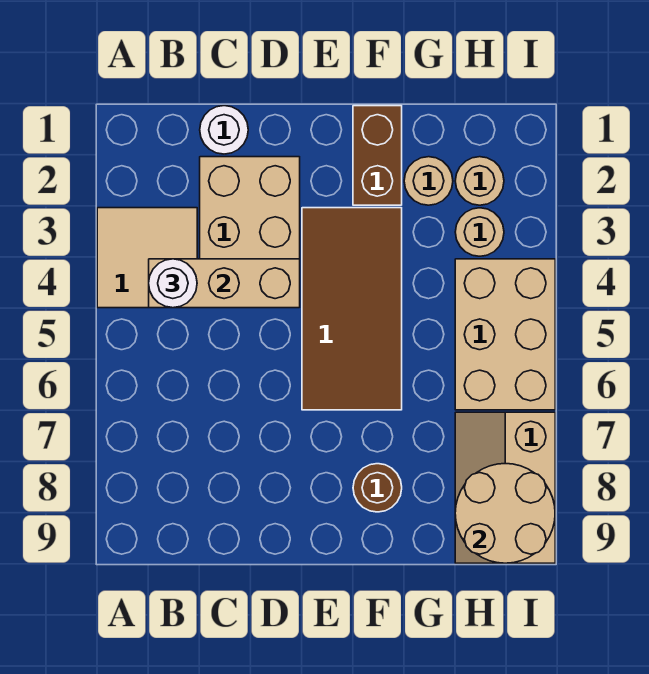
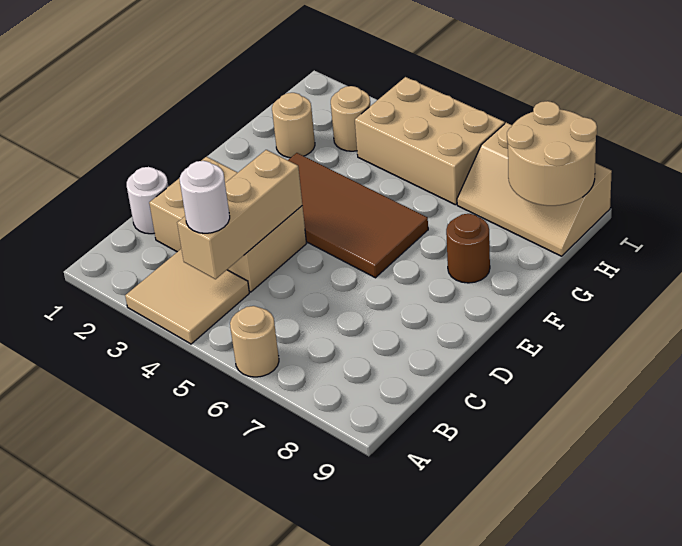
brown 1x2 brick [353,106,402,205] -> none
tan 1x1 round brick [455,157,504,205] -> tan 1x1 round brick moved to [230,306,279,377]

